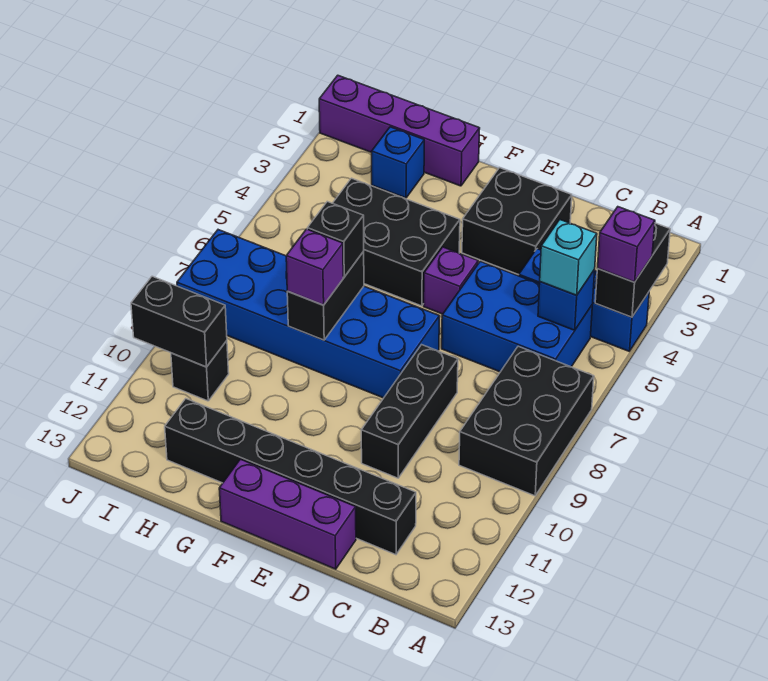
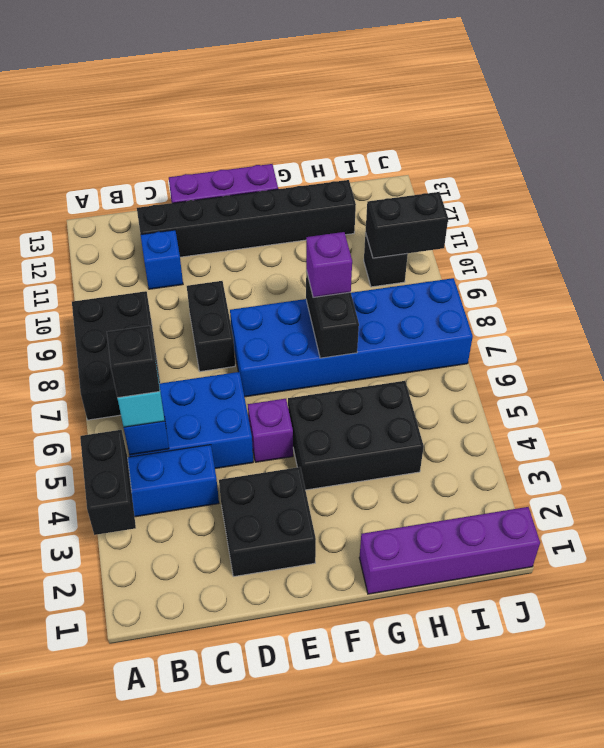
purple 1x1 brick [598,207,655,282] -> none
black 1x3 brick [361,345,458,478] -> black 1x2 brick [187,281,235,372]
black 1x1 brick [307,202,364,277] -> black 1x1 brick moved to [107,326,160,398]
blue 1x1 brick [372,127,424,198] -> blue 1x1 brick moved to [141,230,183,289]

